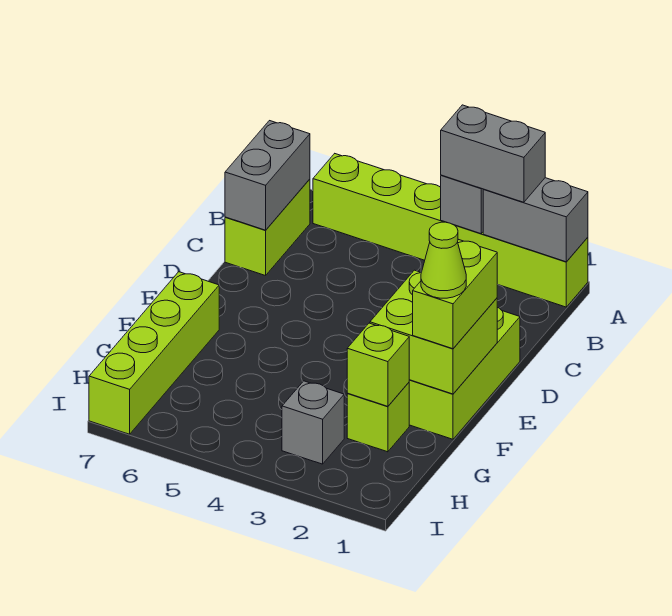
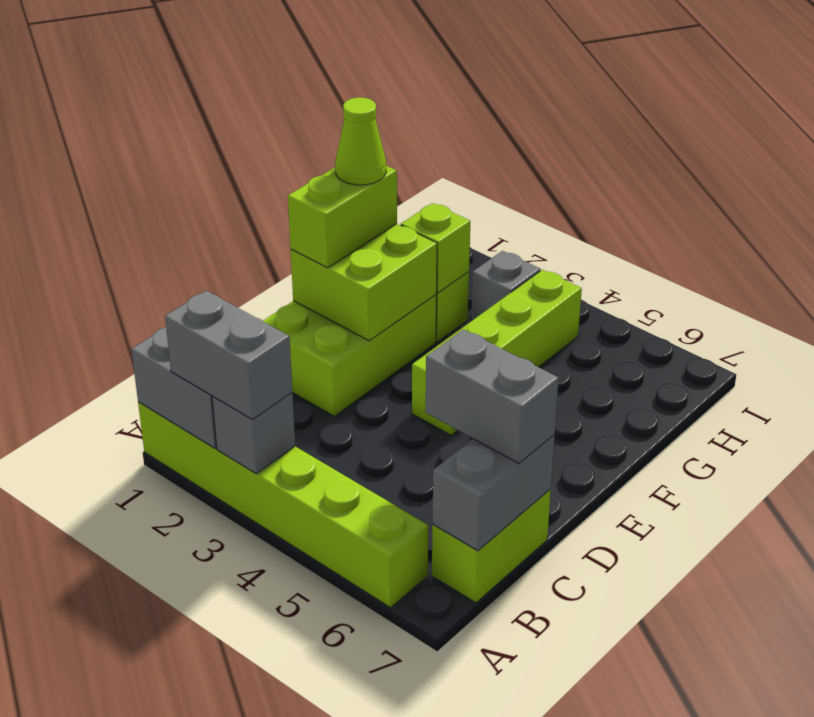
none -> grey 1x2 brick [426,329,559,463]
lime 1x4 brick [89,272,219,434] -> lime 1x4 brick moved to [412,270,582,435]

